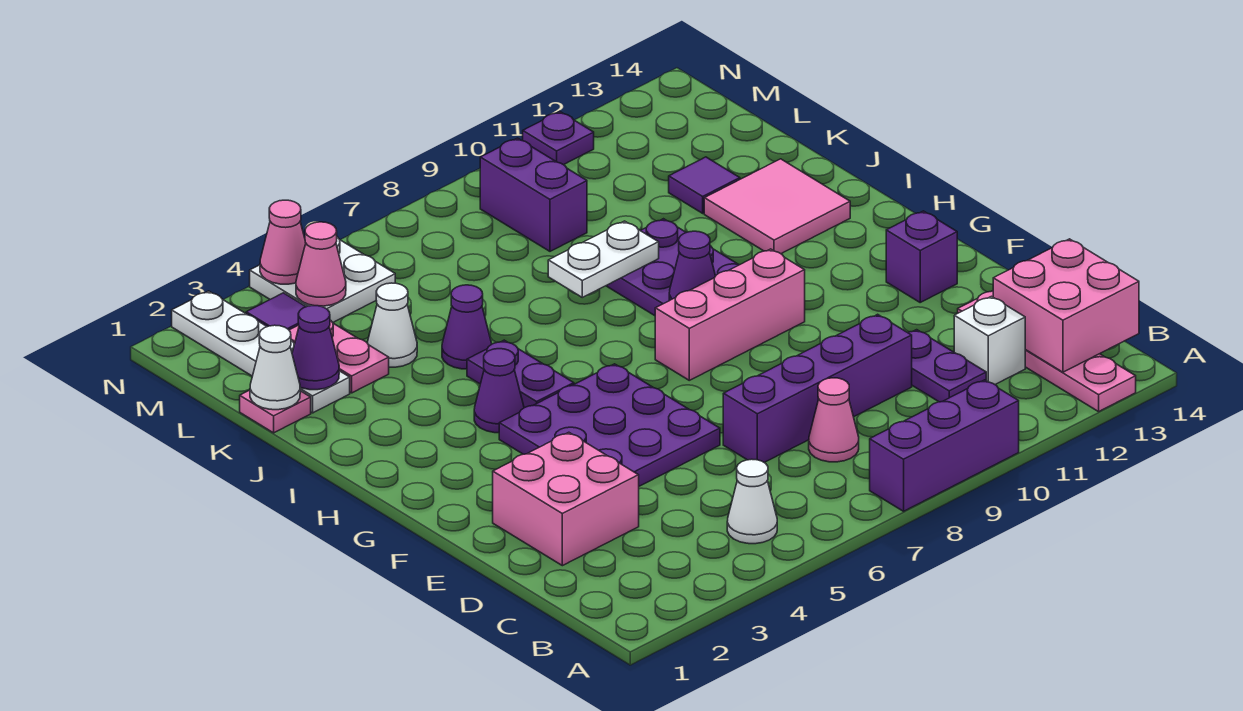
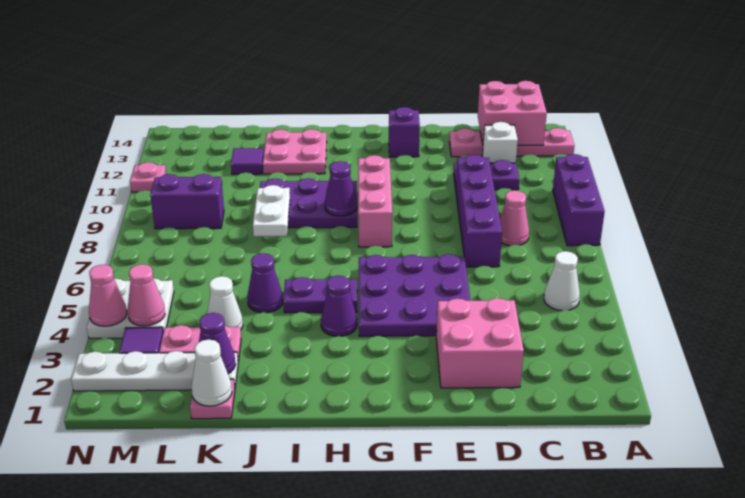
pink 2x2 tile [704,159,850,254] -> pink 2x2 plate [263,129,327,174]
purple 1x1 plate [523,112,594,165] -> pink 1x1 plate [130,162,166,192]

